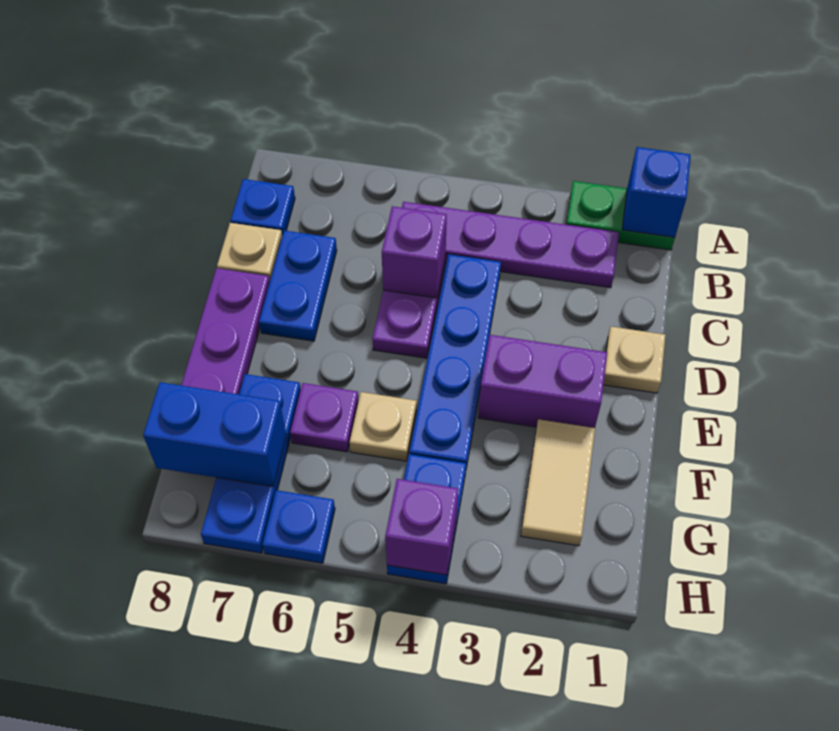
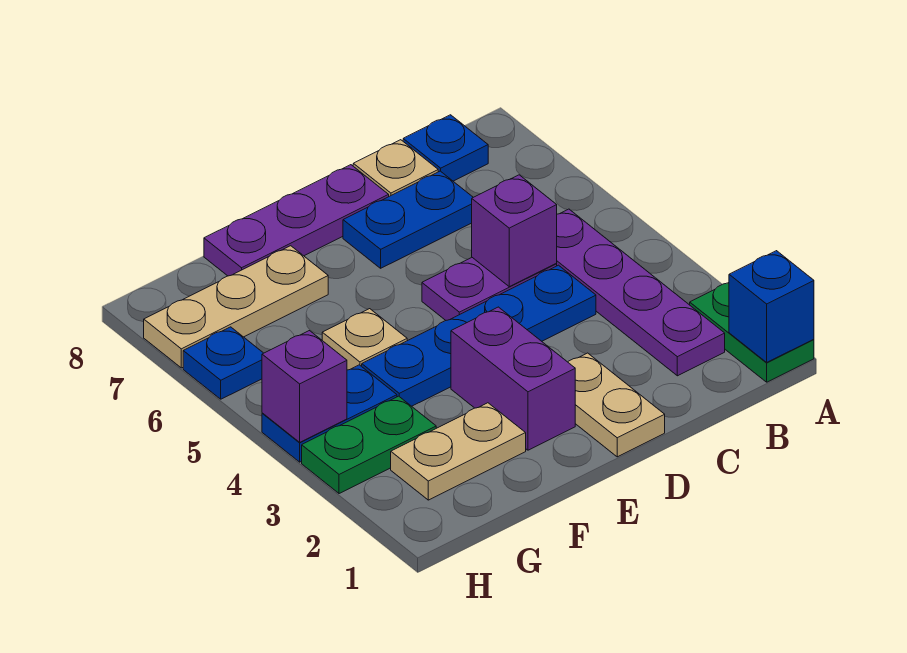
tan 1x1 plate [604,327,666,393] -> tan 1x2 plate [568,353,665,457]
tan 1x2 tile [521,419,595,546] -> tan 1x2 plate [391,403,526,500]
purple 1x1 plate [290,383,359,452] -> none
blue 1x3 plate [201,374,301,553] -> tan 1x3 plate [144,246,328,368]
none -> green 1x2 plate [302,396,436,494]
blue 1x2 brick [143,382,287,487] -> none

